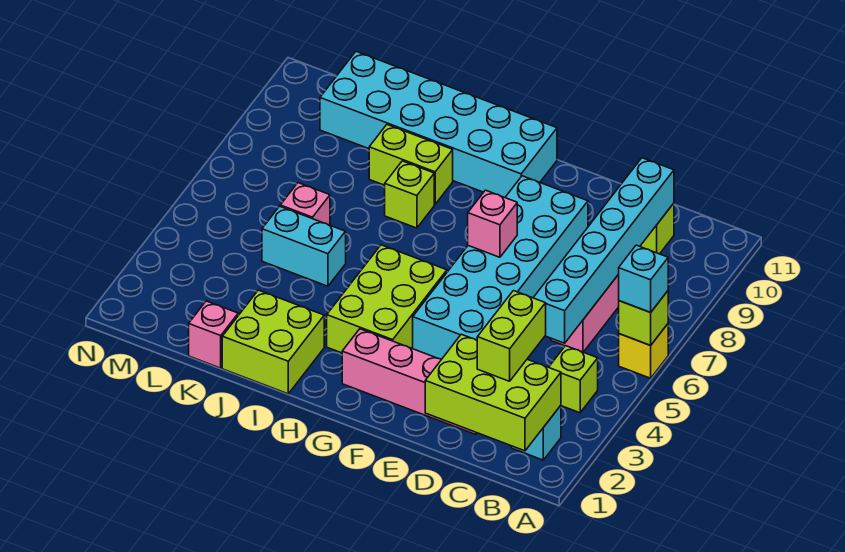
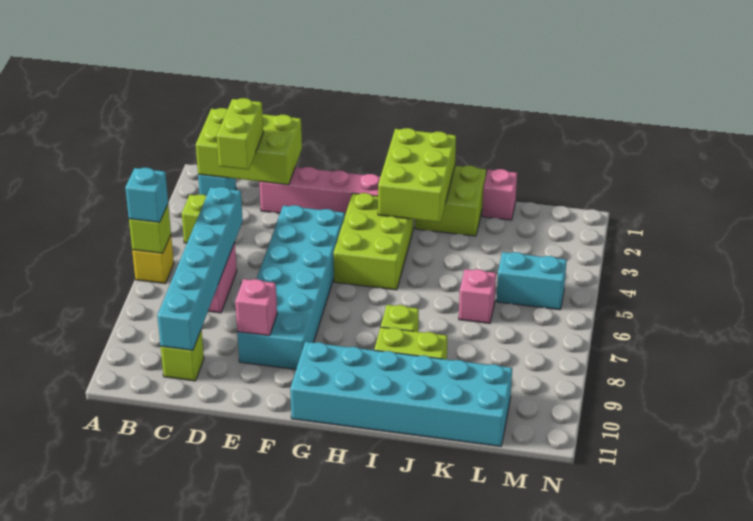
pink 1x1 brick [468,190,517,257] -> pink 1x1 brick moved to [235,279,277,336]
none -> lime 2x3 brick [378,128,456,222]
cyan 1x2 brick [262,206,346,286] -> cyan 1x2 brick moved to [496,252,567,310]

